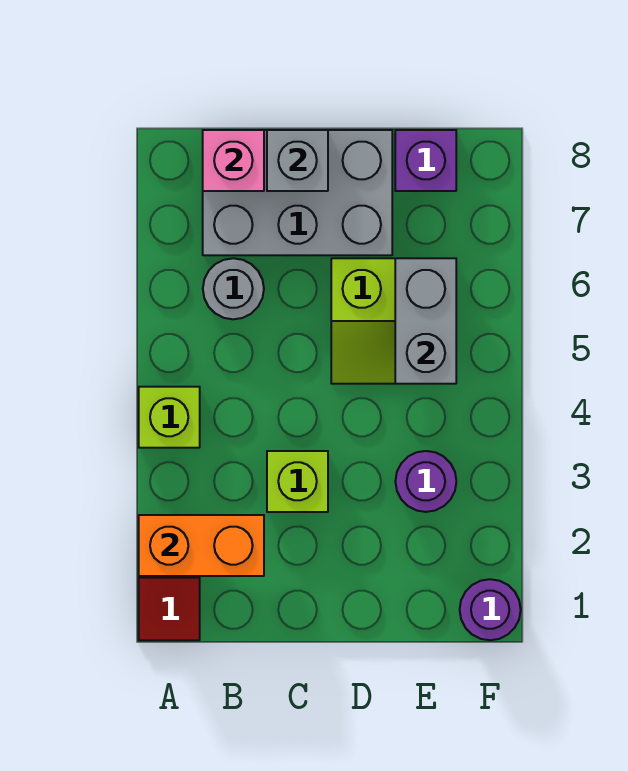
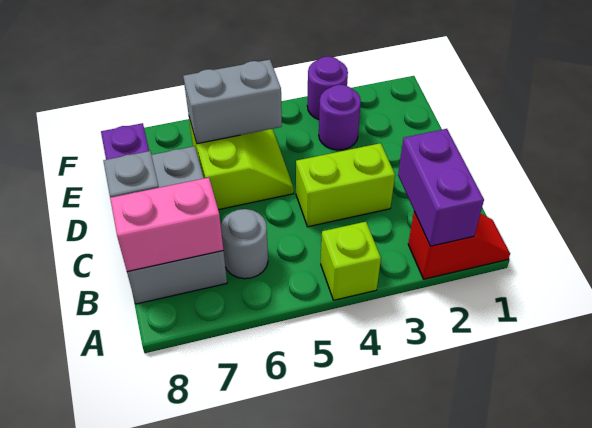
orange 1x2 brick [139,515,264,576] -> purple 1x2 brick [398,129,484,246]
pink 1x1 brick [203,130,264,191] -> pink 1x2 brick [110,178,223,272]
lime 1x1 brick [267,451,328,512] -> lime 1x2 brick [296,143,395,227]
purple 1x1 round brick [460,579,521,640] -> purple 1x1 round brick moved to [307,56,348,119]

